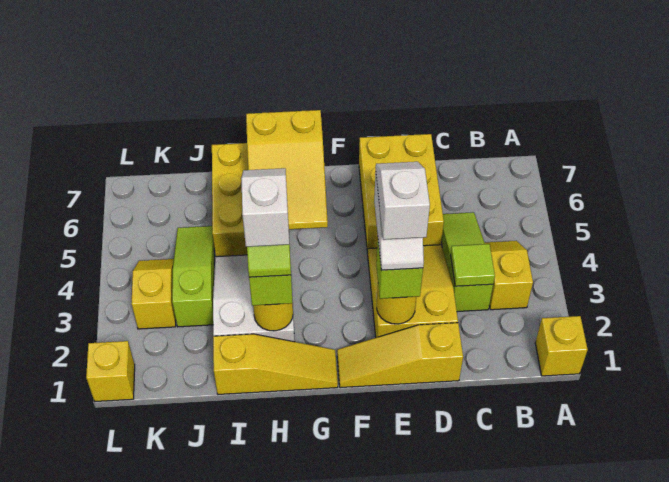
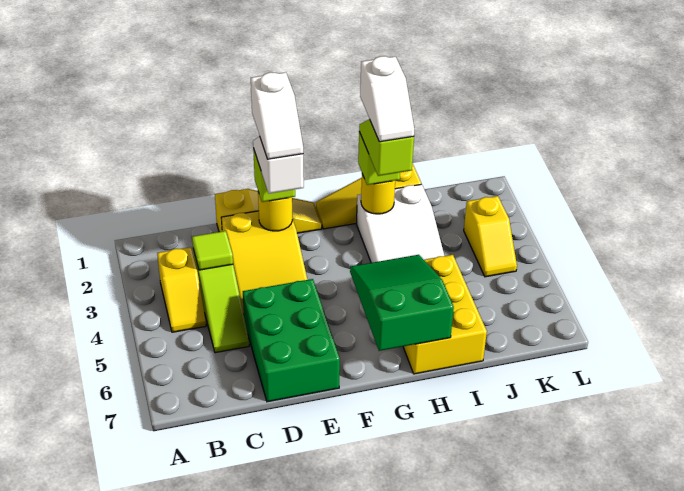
yellow 1x1 brick [535,316,588,376] -> none
yellow 2x3 brick [359,134,444,252] -> green 2x3 brick [243,279,340,402]
yellow 2x3 slope [246,110,328,229] -> green 2x3 slope [350,255,454,351]
lime 1x3 slope [172,226,214,327] -> none
yellow 1x1 brick [86,341,135,401] -> none

